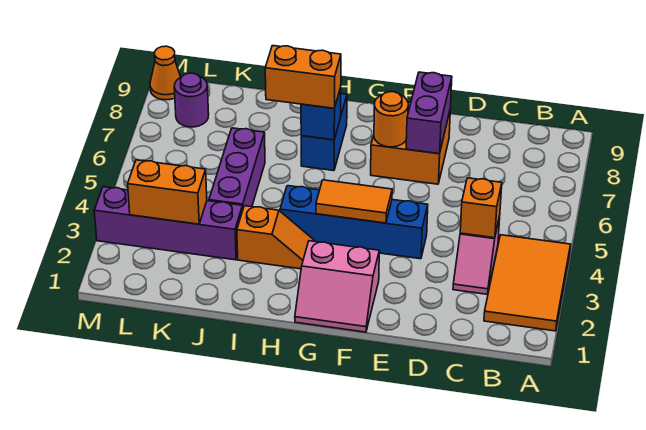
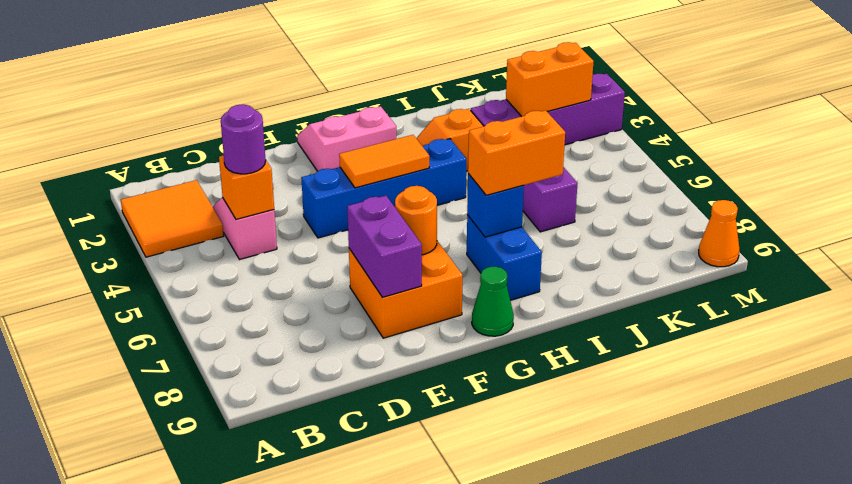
orange 2x3 tile [484,235,571,331] -> orange 2x2 tile [121,180,224,257]
none -> green 1x1 cone [472,266,514,336]
purple 1x1 round brick [174,73,209,127] -> purple 1x1 round brick moved to [221,104,266,174]

